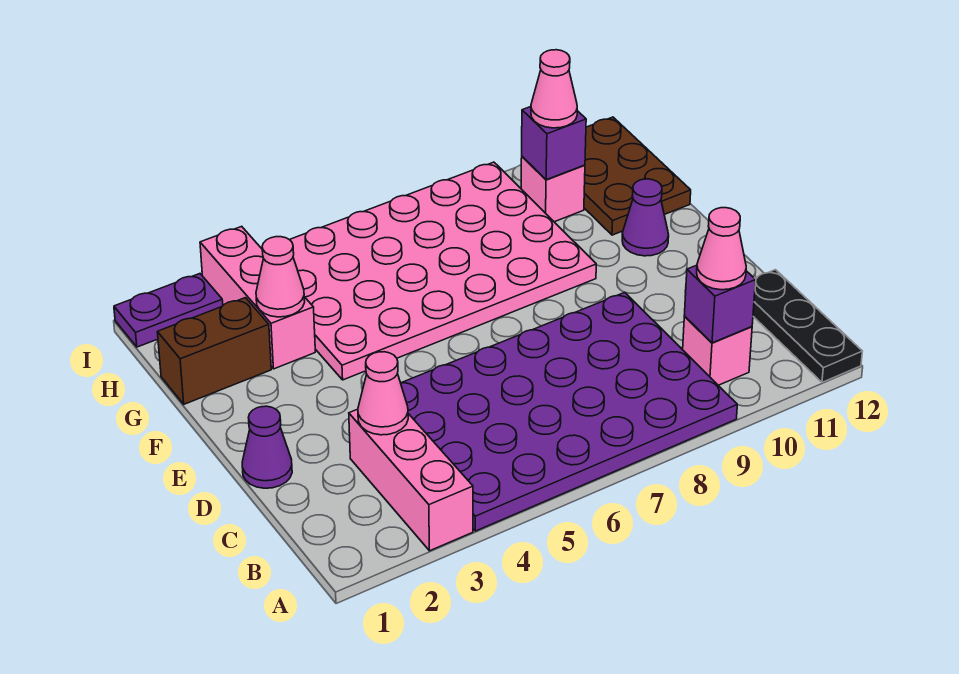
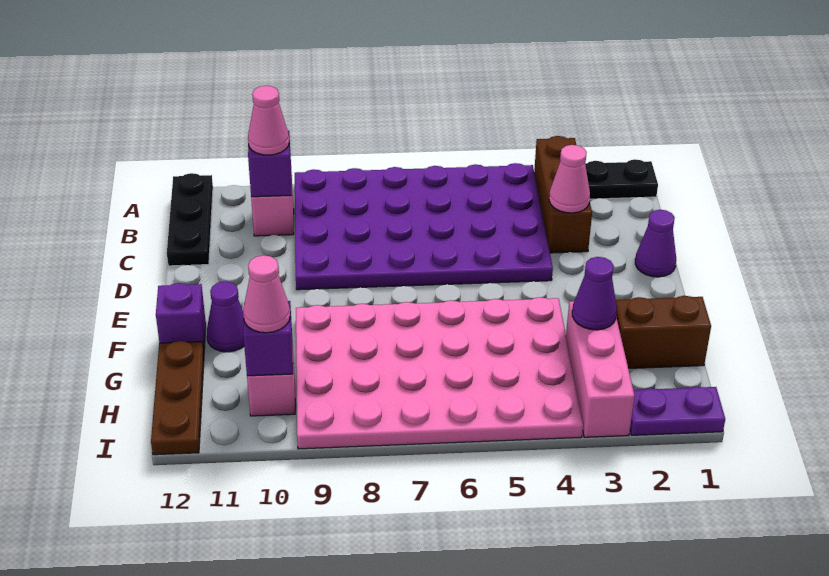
none -> black 1x2 plate [585,159,658,199]
pink 1x3 brick [349,409,473,551] -> brown 1x3 brick [534,136,592,253]
none -> purple 1x1 brick [156,283,206,348]
pink 1x1 cone [256,237,305,317] -> purple 1x1 cone [572,257,617,330]
brown 2x3 plate [584,117,691,235] -> brown 1x3 plate [151,341,204,455]

